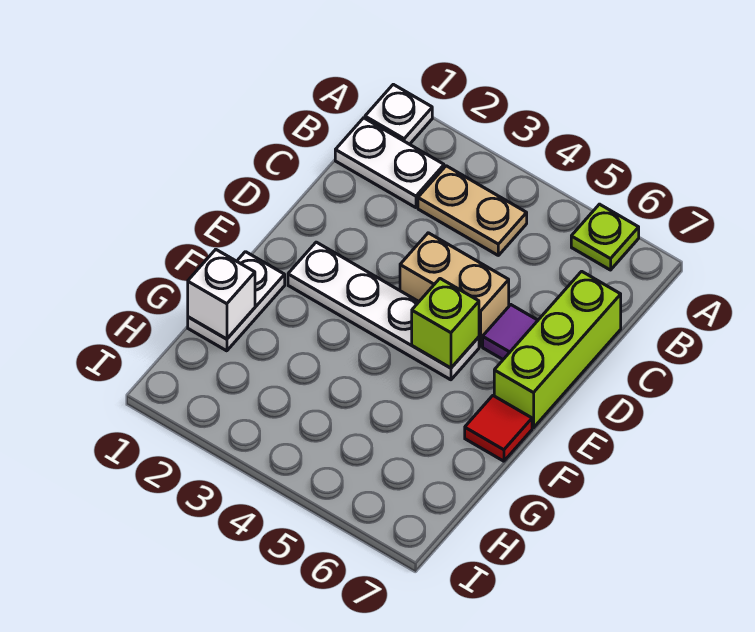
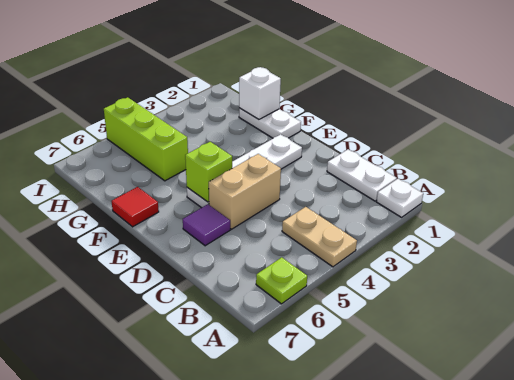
white 1x2 plate [335,118,444,208] -> white 1x2 plate turned to [327,149,397,201]
tan 1x2 plate [418,166,527,255] -> tan 1x2 plate turned to [282,207,357,267]
lime 1x3 brick [494,271,621,428] -> lime 1x3 brick moved to [104,97,188,181]

